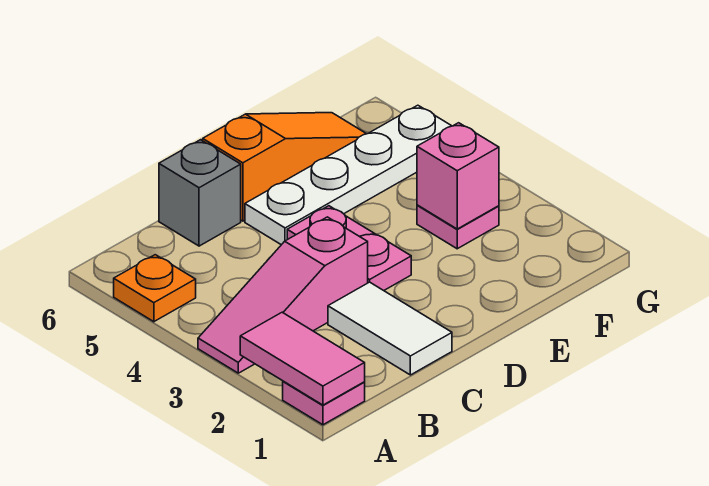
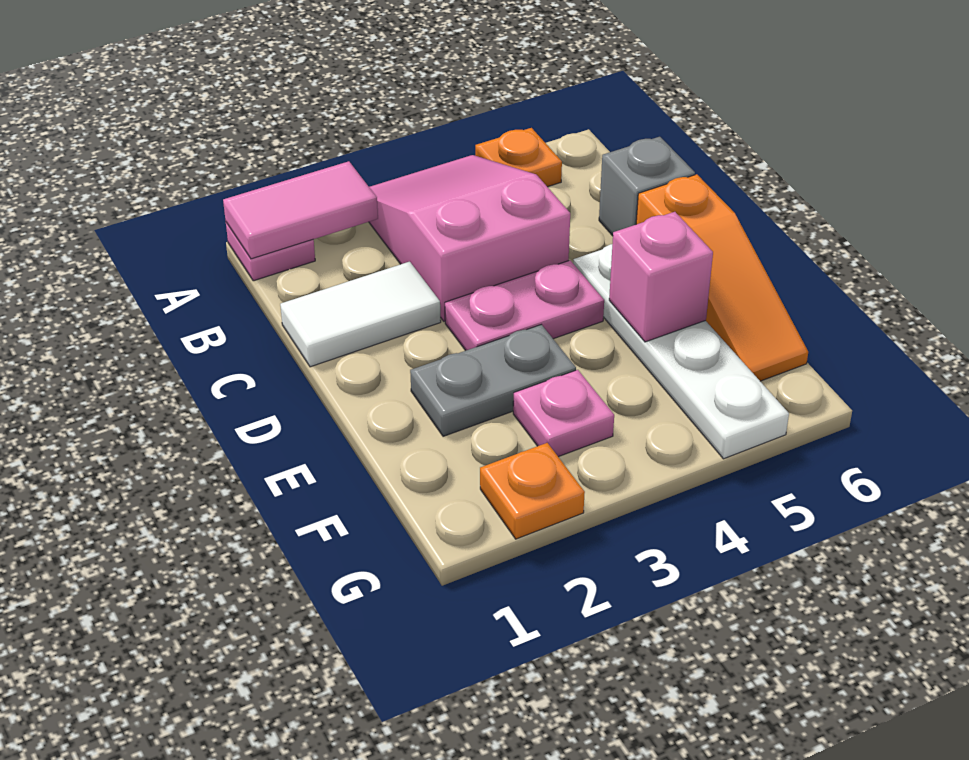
pink 1x3 slope [198,217,368,373] -> pink 2x3 slope [369,155,570,321]
none -> grey 1x2 plate [410,325,576,436]
pink 1x1 brick [417,123,499,229] -> pink 1x1 brick moved to [609,212,713,342]
none -> orange 1x1 plate [480,443,585,539]

